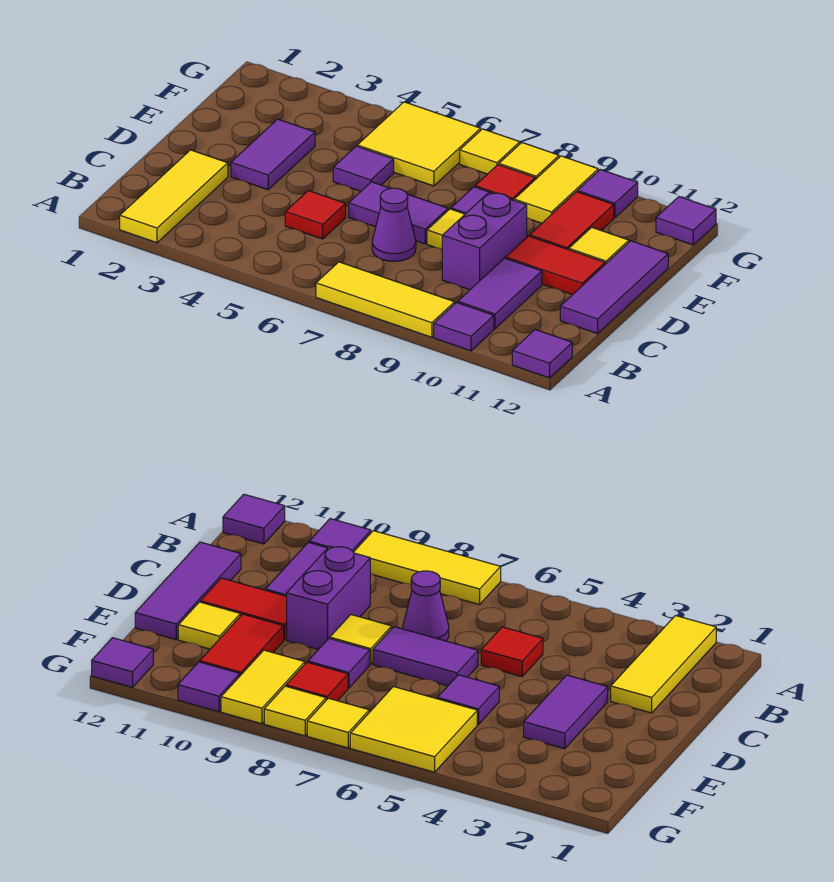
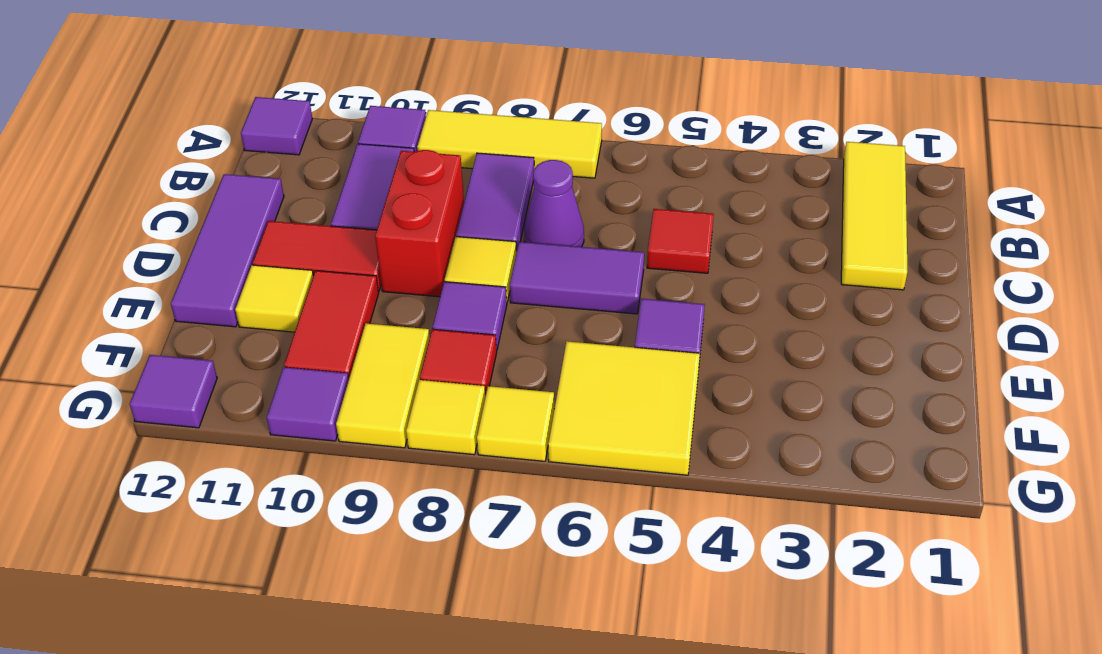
purple 1x2 brick [442,192,527,290] -> red 1x2 brick [375,150,464,297]
purple 1x2 tile [231,119,315,190] -> purple 1x2 tile moved to [456,153,534,253]

